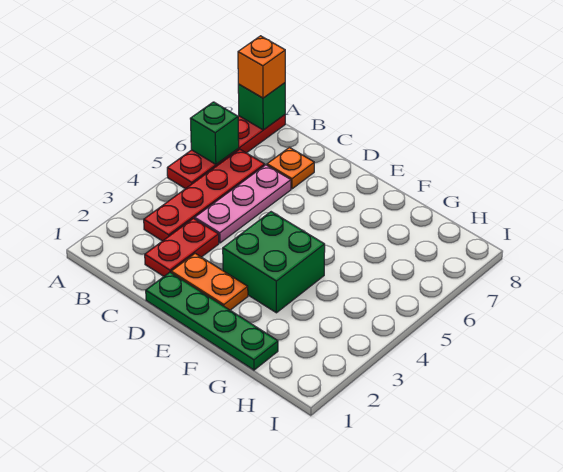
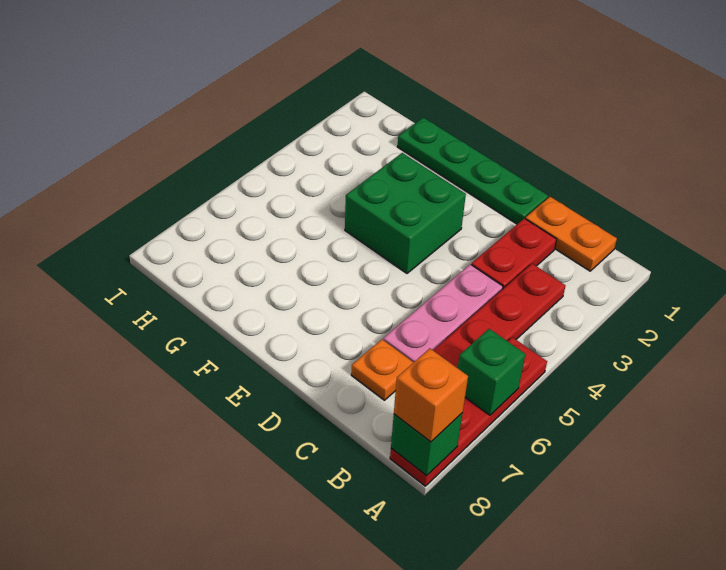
orange 1x2 plate [171,253,248,310] -> orange 1x2 plate moved to [525,197,617,271]

